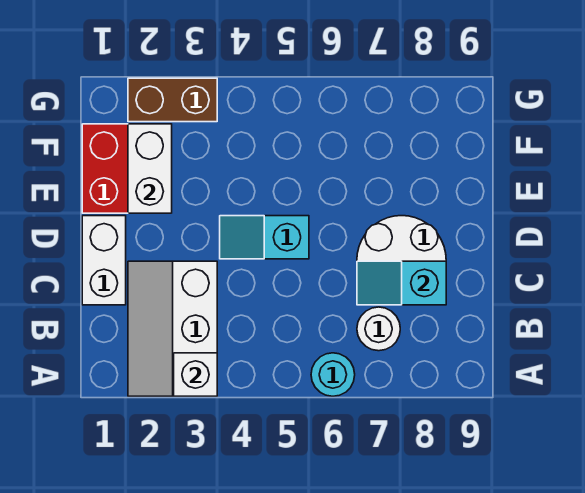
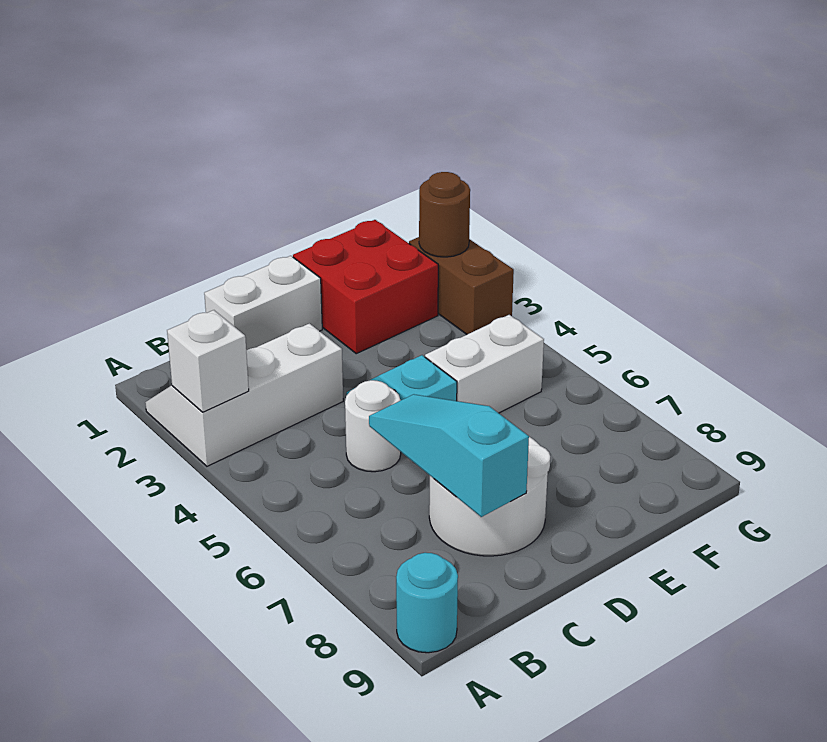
cyan 1x1 round brick [311,353,355,396] -> cyan 1x1 round brick moved to [396,553,458,653]
white 1x1 round brick [357,307,400,351] -> white 1x1 round brick moved to [345,380,401,472]
cyan 1x2 slope [357,261,446,305] -> cyan 1x3 slope [369,394,529,517]
white 1x2 brick [128,124,172,213] -> white 1x2 brick moved to [425,315,544,413]
none -> brown 1x1 round brick [419,172,470,257]

